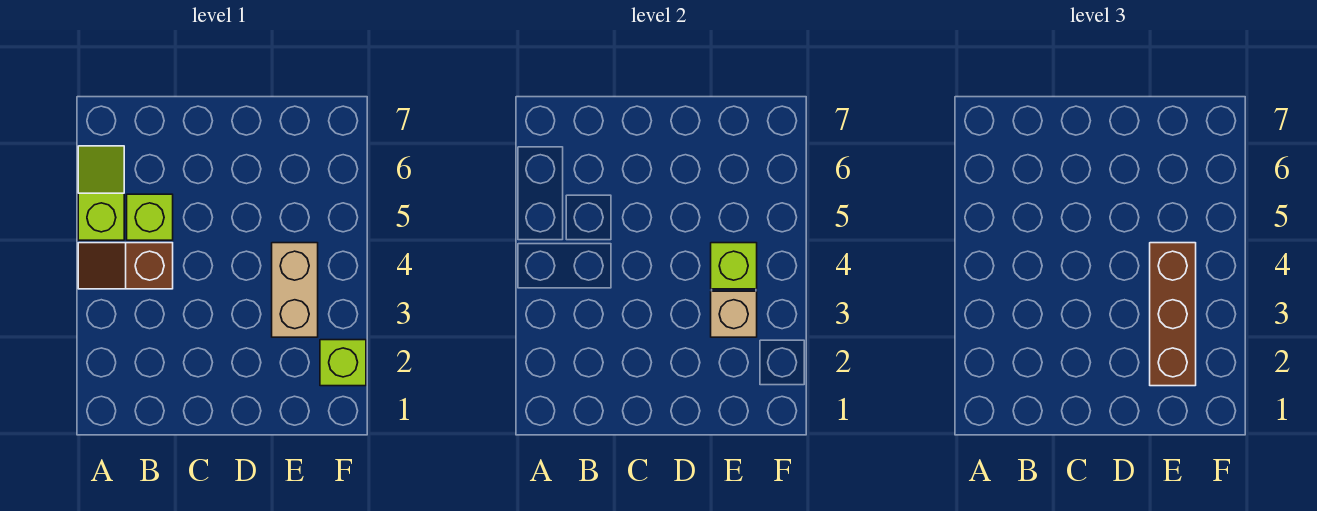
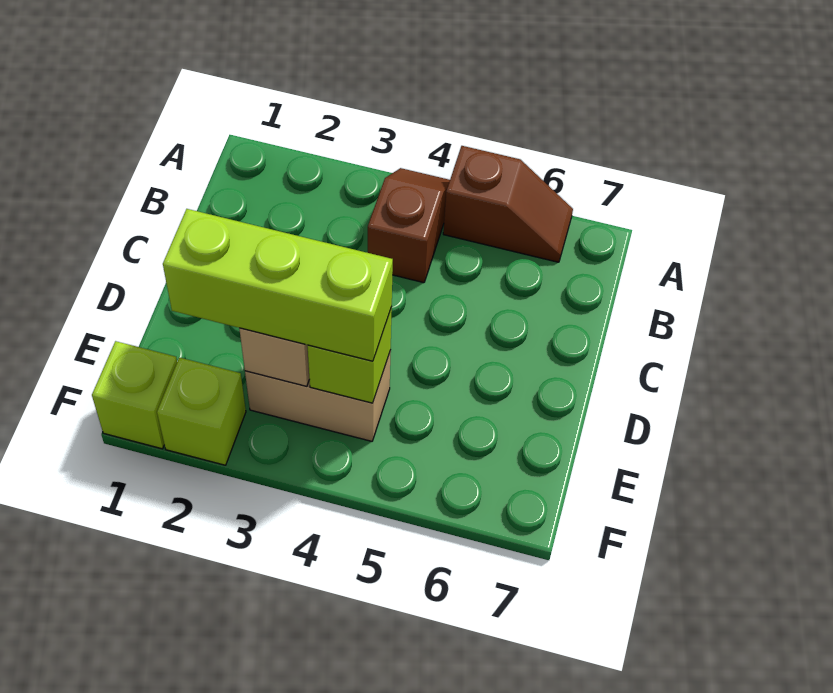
lime 1x2 slope [78,146,124,240] -> brown 1x2 slope [443,146,573,262]
lime 1x1 brick [127,194,173,240] -> lime 1x1 brick moved to [92,341,177,449]
brown 1x3 brick [1150,243,1196,386] -> lime 1x3 brick [163,209,393,361]

